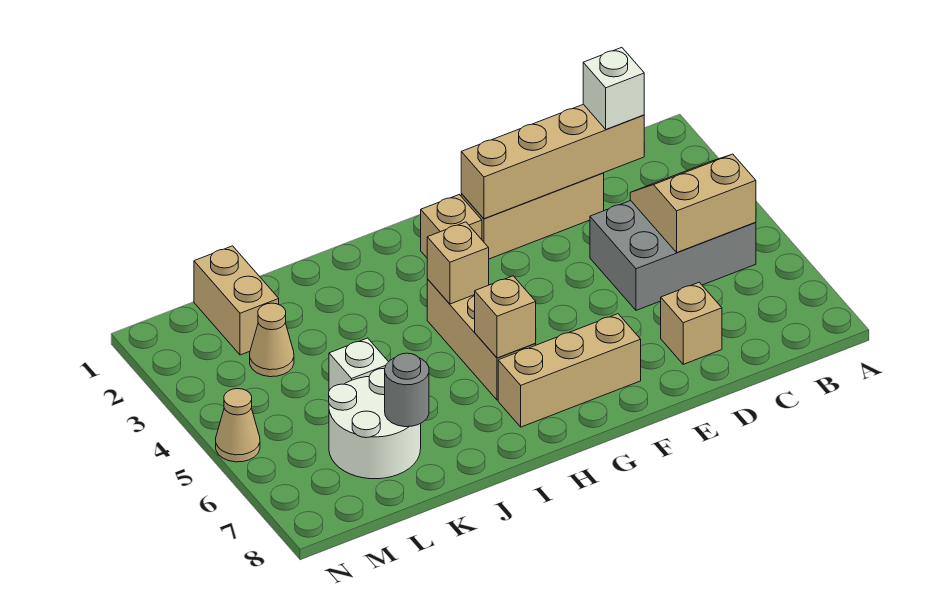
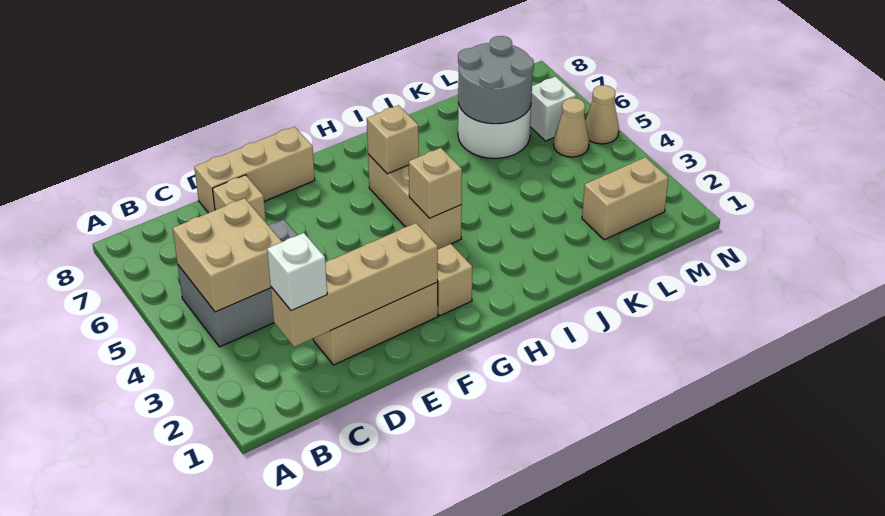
tan 2x2 slope [630,154,756,252] -> tan 2x2 brick [172,198,282,312]
tan 1x3 brick [498,314,641,427] -> tan 1x3 brick moved to [194,127,315,213]
white 1x1 brick [329,338,388,391] -> white 1x1 brick moved to [530,77,576,141]
grey 1x1 round brick [385,353,429,427] -> grey 2x2 round brick [458,36,534,124]
tan 1x2 brick [194,246,279,355] -> tan 1x2 brick turned to [582,157,668,240]
tan 1x1 cone [250,303,294,377] -> tan 1x1 cone moved to [553,98,589,157]

